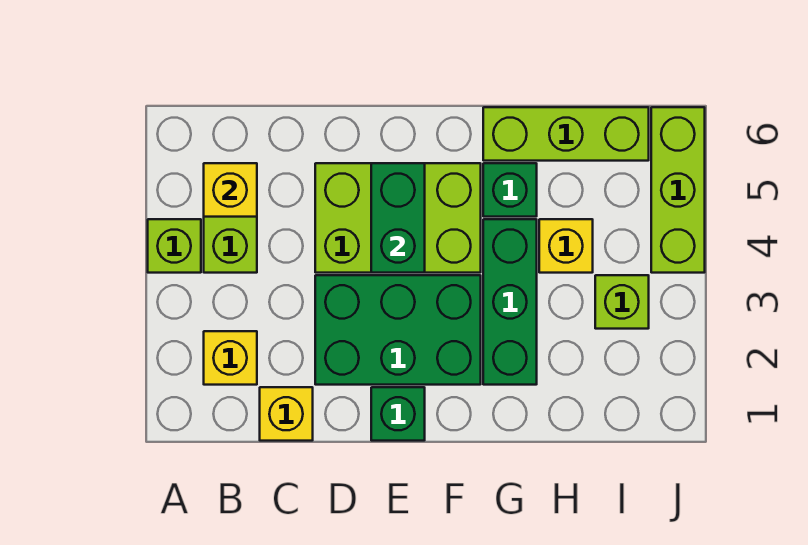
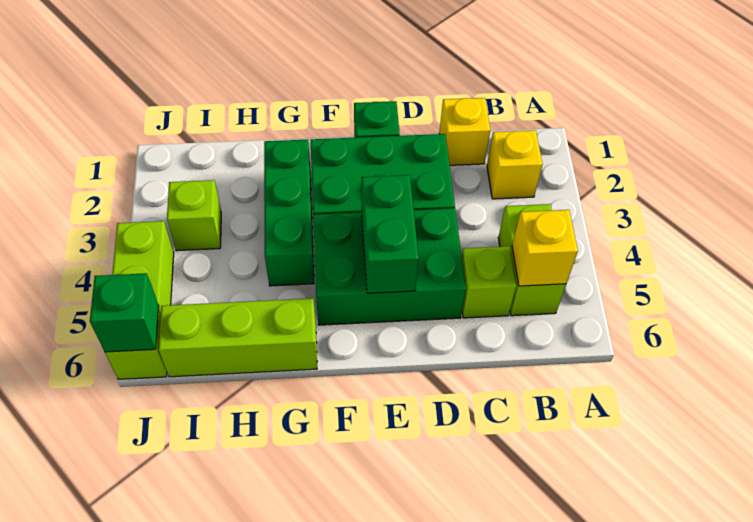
lime 1x1 brick [148,219,201,273] -> lime 1x1 brick moved to [462,246,516,318]
lime 2x3 brick [315,163,481,273] -> green 2x3 brick [313,208,466,325]
green 1x1 brick [483,163,537,217] -> green 1x1 brick moved to [90,273,159,352]
yellow 1x1 brick [539,219,593,273] -> none

